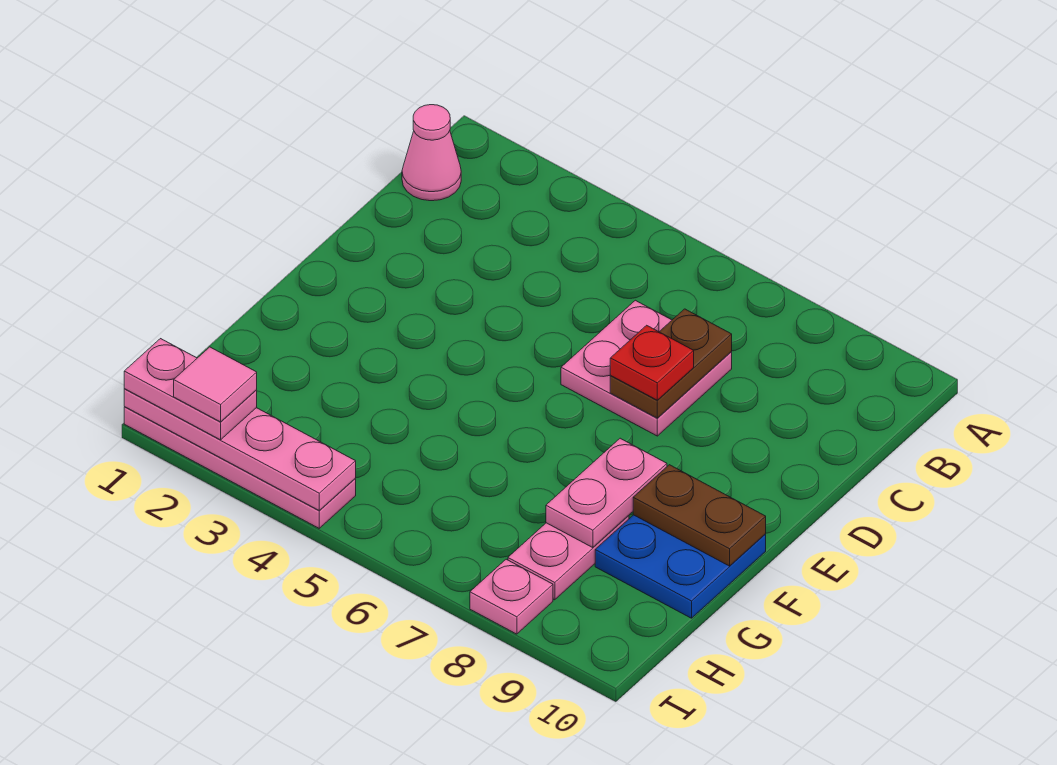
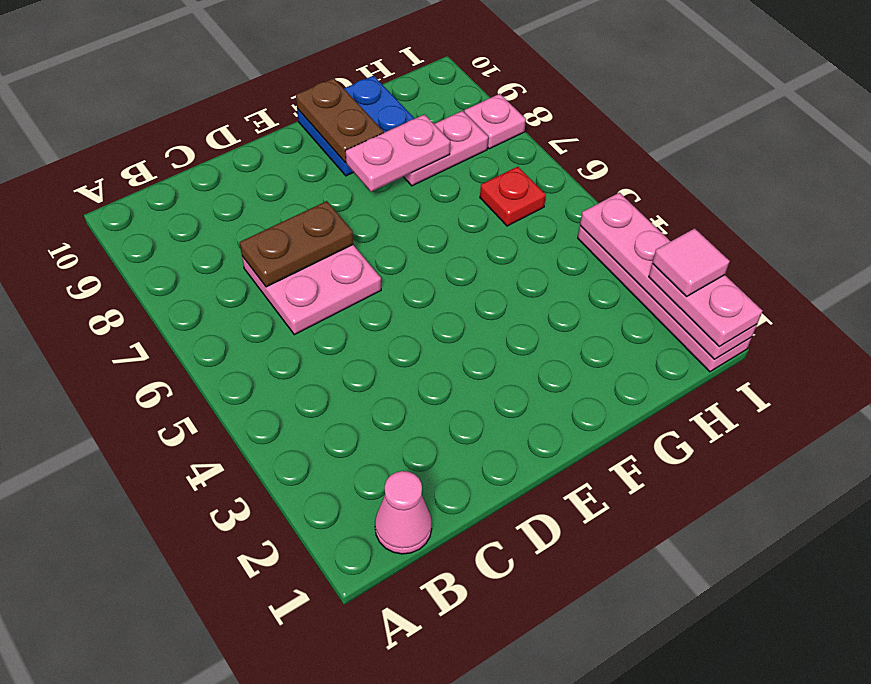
red 1x1 plate [610,325,694,400] -> red 1x1 plate moved to [480,167,546,226]

